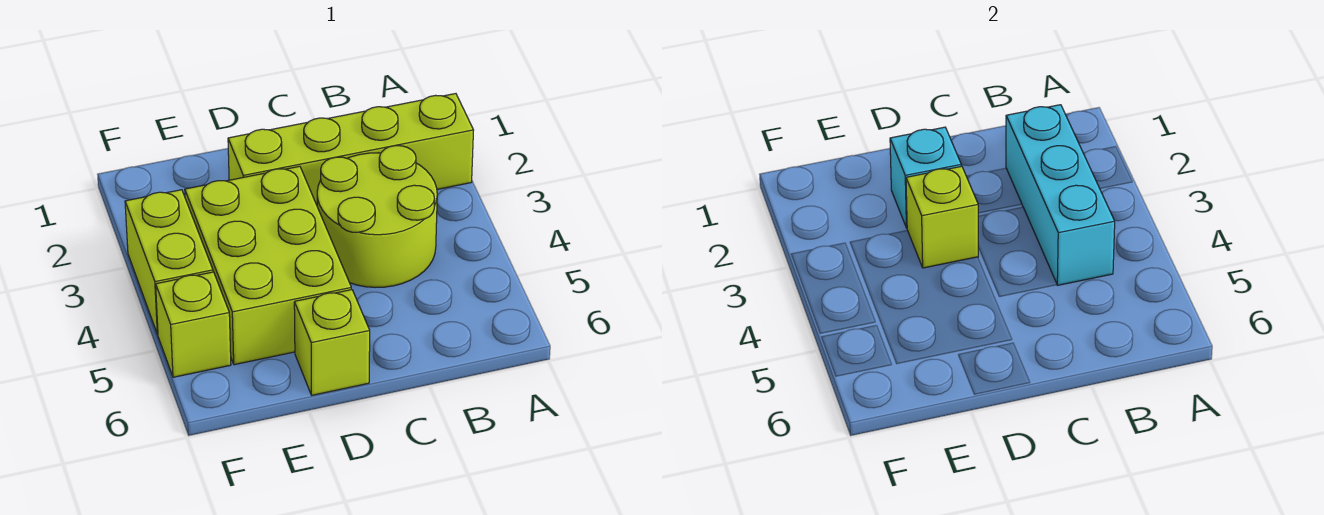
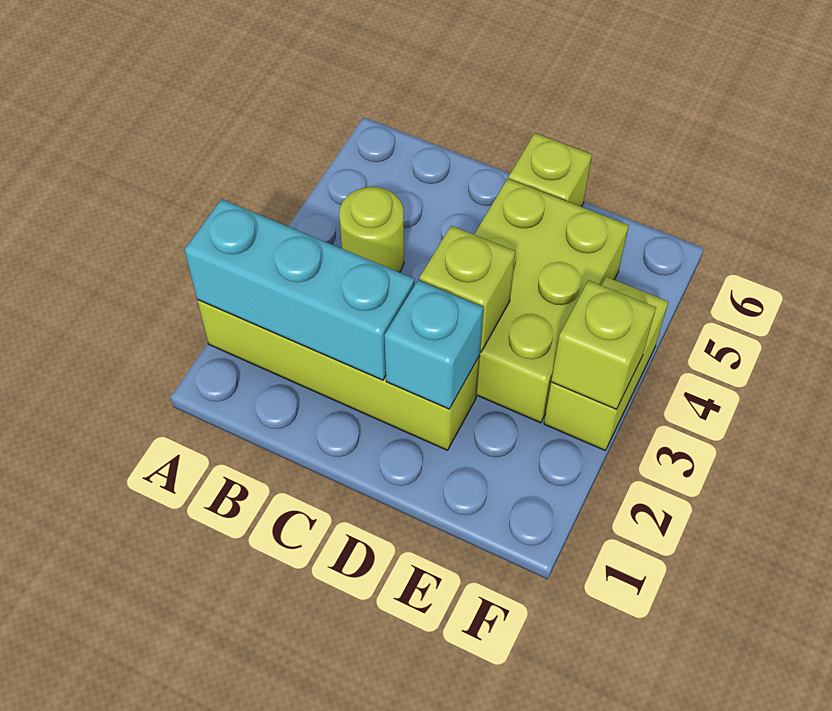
cyan 1x3 brick [1006,105,1115,285] -> cyan 1x3 brick turned to [185,199,415,380]
lime 2x2 round brick [317,146,437,287] -> lime 1x1 round brick [339,187,404,272]
lime 1x1 brick [156,272,231,377] -> lime 1x1 brick moved to [551,280,656,409]

